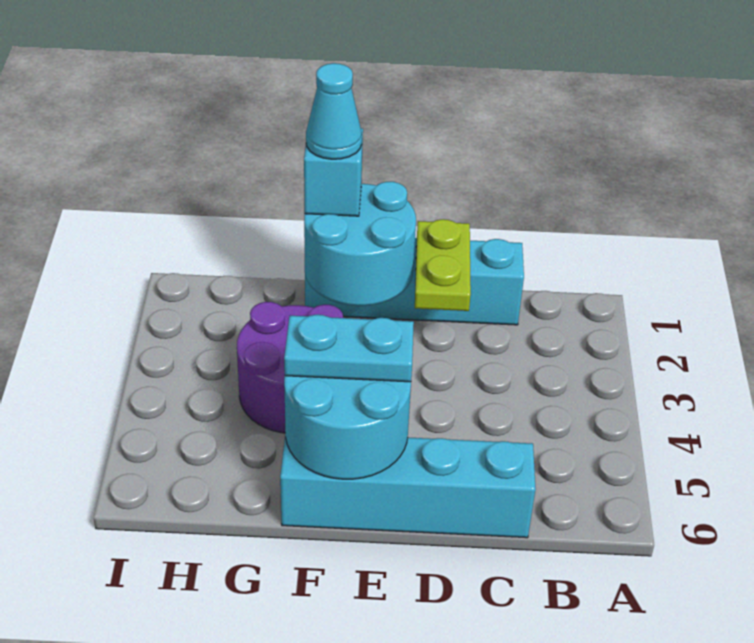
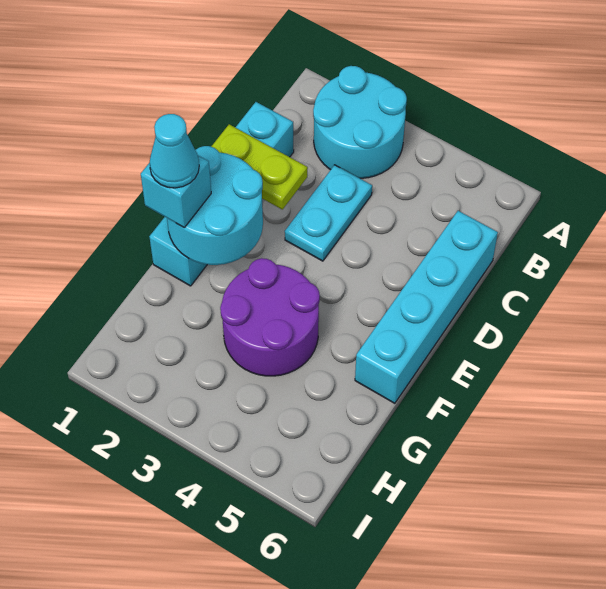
cyan 2x2 round brick [284,376,411,479] -> cyan 2x2 round brick moved to [313,66,407,178]
cyan 1x2 plate [284,315,414,382] -> cyan 1x2 plate moved to [285,165,372,261]

